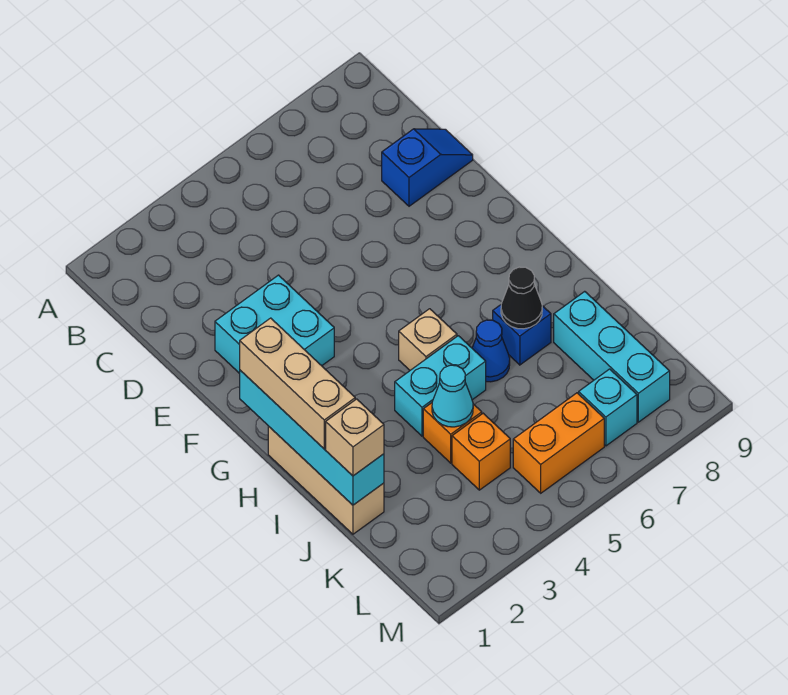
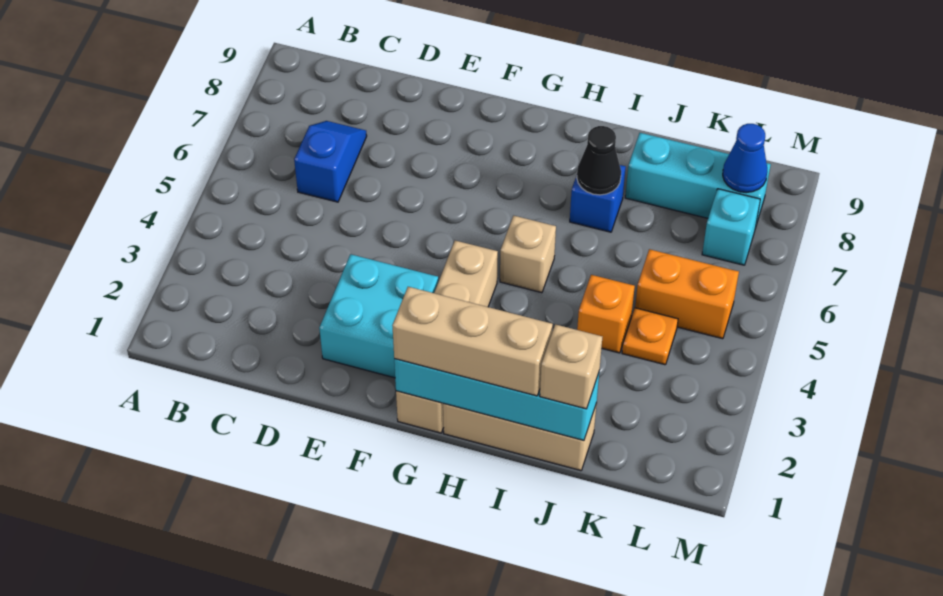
blue 1x2 slope [382,129,473,206] -> blue 1x2 slope moved to [294,121,367,202]
none -> tan 1x4 brick [396,241,498,433]
cyan 1x2 brick [395,336,486,436] -> none
blue 1x1 cone [472,320,510,382] -> blue 1x1 cone moved to [723,124,767,193]
cyan 1x1 cone [432,365,473,427] -> none
orange 1x1 brick [452,413,510,490] -> orange 1x1 plate [622,308,678,365]
orange 1x2 brick [513,393,604,493] -> orange 1x2 brick turned to [635,249,739,339]

